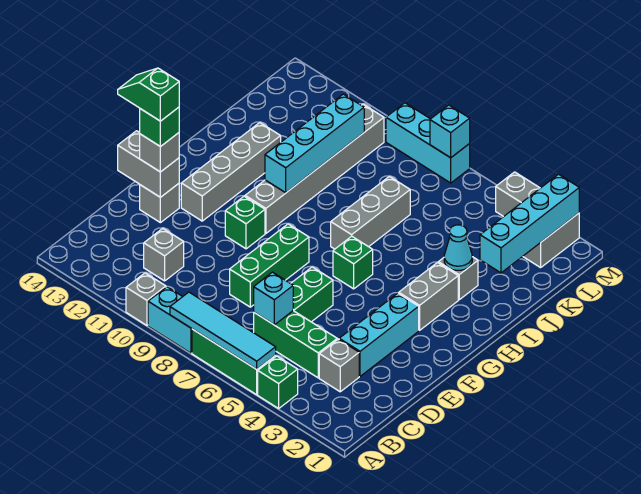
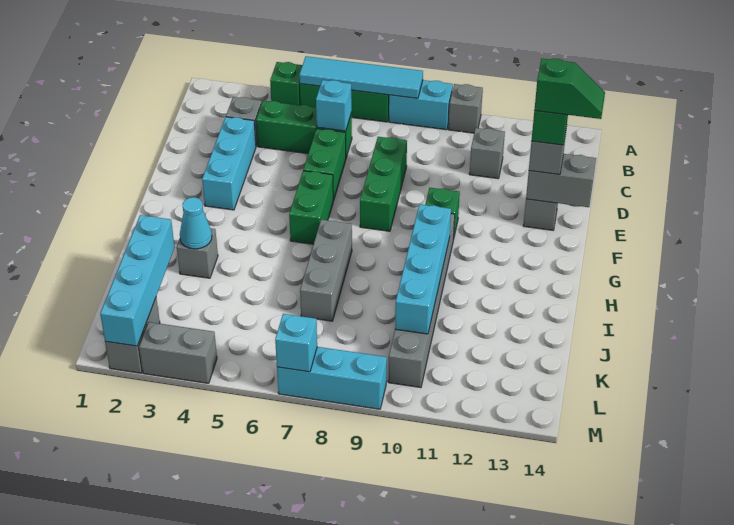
grey 1x4 brick [181,123,281,221] -> none
grey 1x2 brick [399,263,458,330] -> none
green 1x1 brick [333,236,373,289] -> green 1x2 brick [289,171,333,244]

